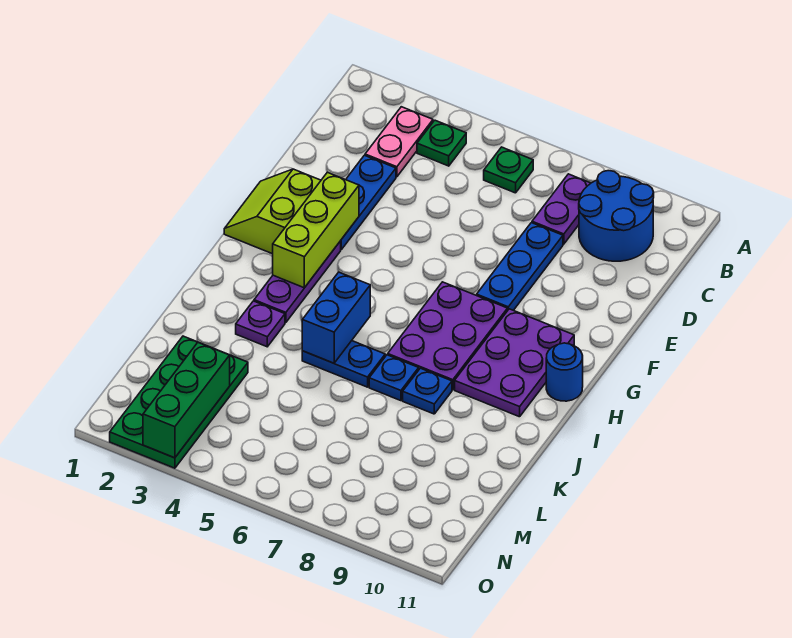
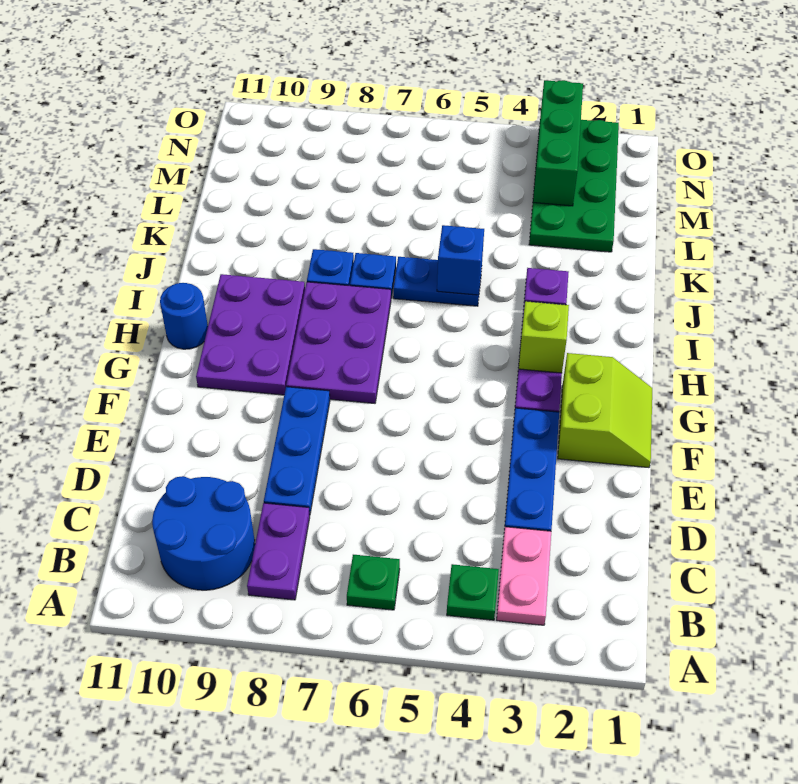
lime 1x3 brick [273,172,359,288] -> lime 1x1 brick [519,301,569,373]
blue 1x2 brick [302,272,370,363] -> blue 1x1 brick [437,225,484,295]

